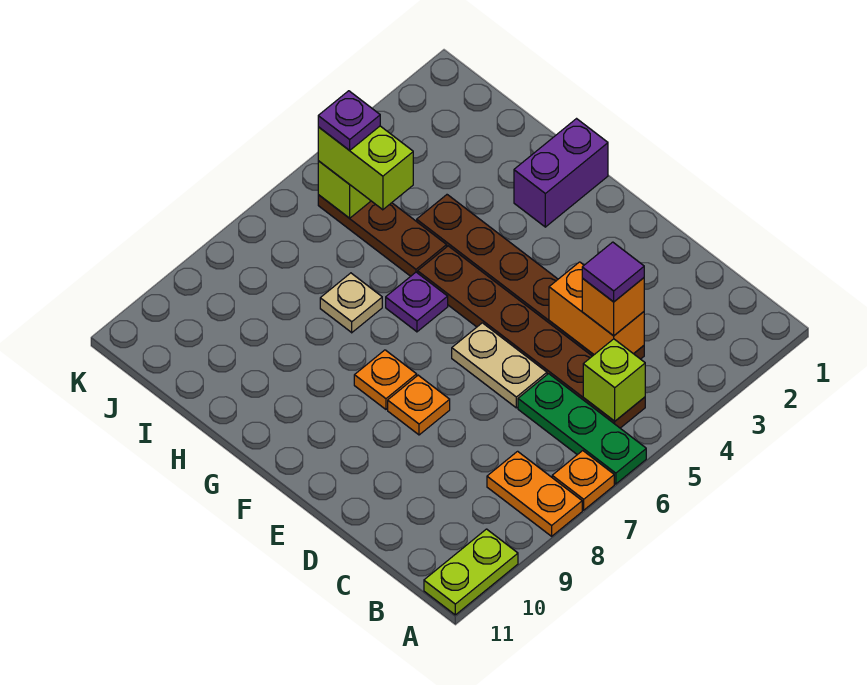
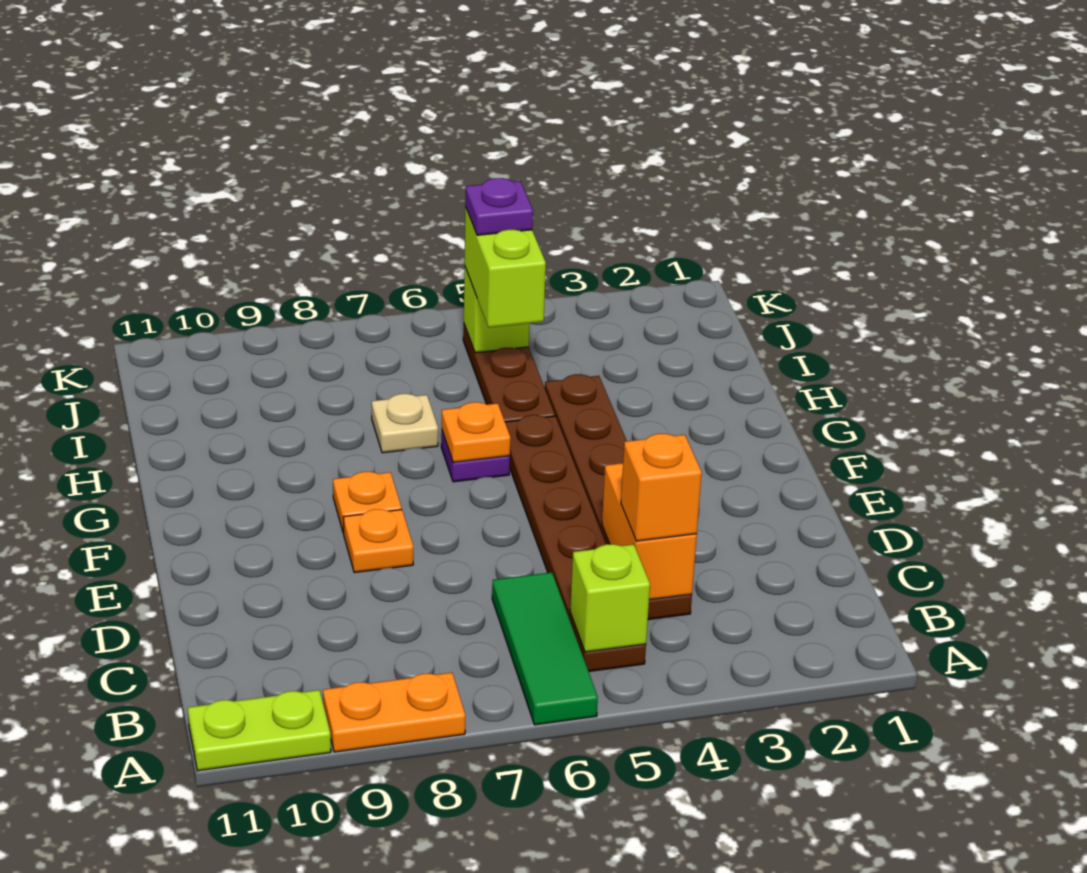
green 1x3 plate [518,374,646,484] -> green 1x3 tile [492,572,598,725]
orange 1x1 plate [552,451,614,510] -> orange 1x1 plate moved to [442,402,510,463]
orange 1x2 plate [487,451,582,536] -> orange 1x2 plate turned to [323,673,465,752]
purple 1x1 tile [582,242,644,302] -> none
tan 1x2 plate [452,323,547,408] -> none
purple 1x2 brick [514,119,608,227] -> none

